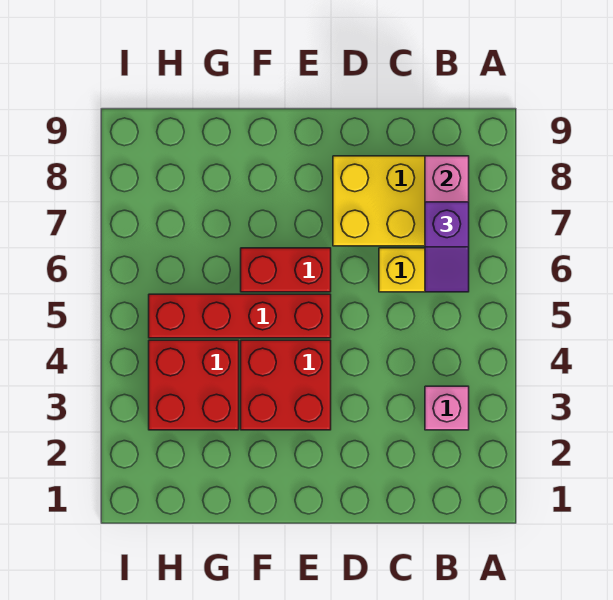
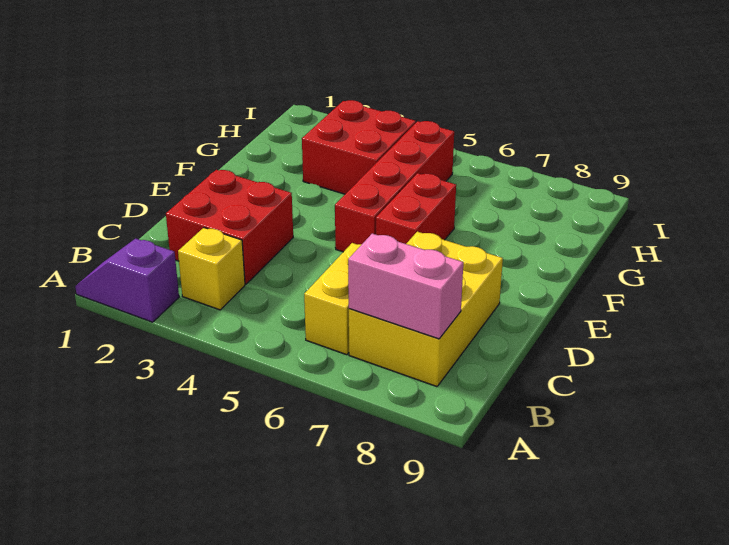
pink 1x1 brick [425,386,469,430] -> yellow 1x1 brick [178,228,245,310]
purple 1x2 slope [425,202,469,292] -> purple 1x2 slope moved to [75,238,179,322]
red 2x2 brick [241,340,331,430] -> red 2x2 brick moved to [166,170,293,284]

